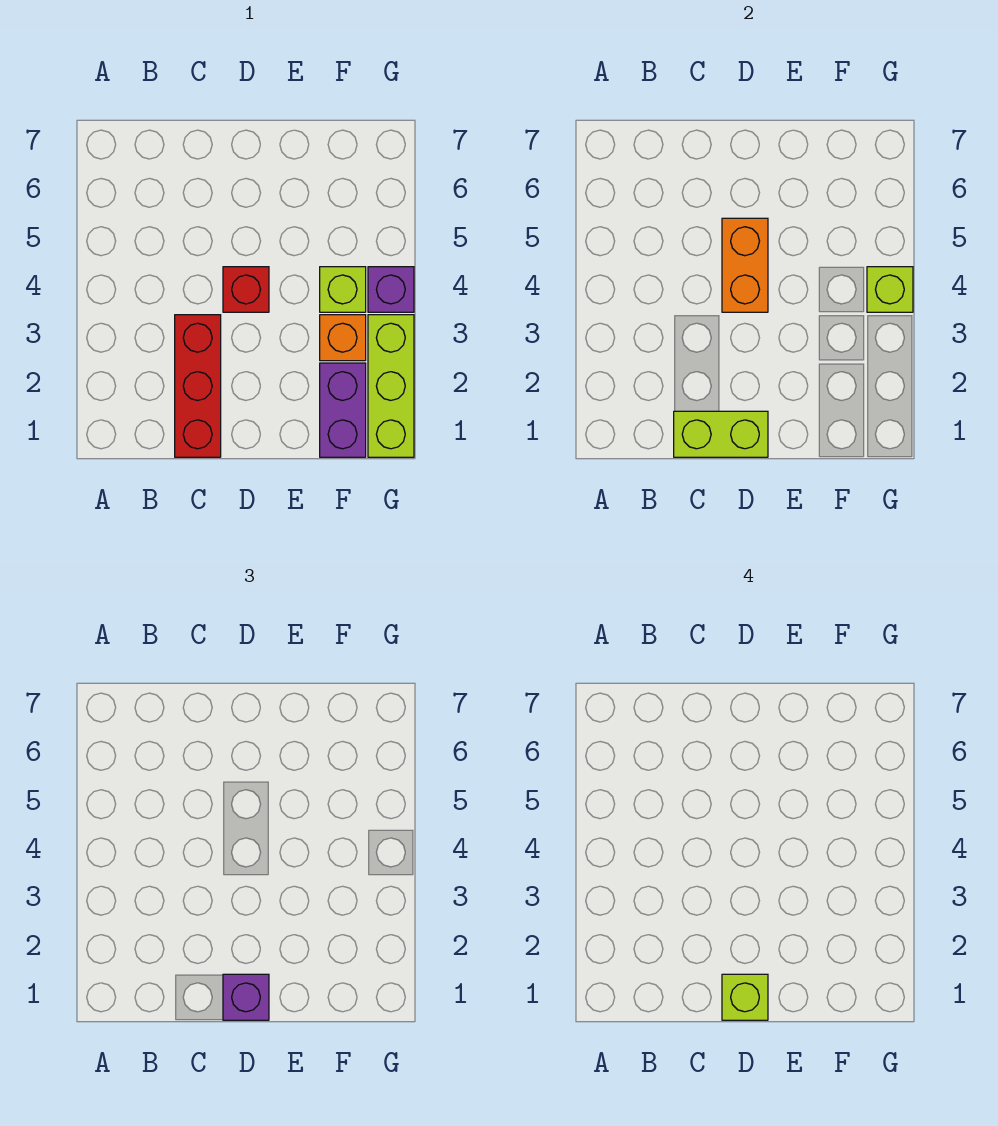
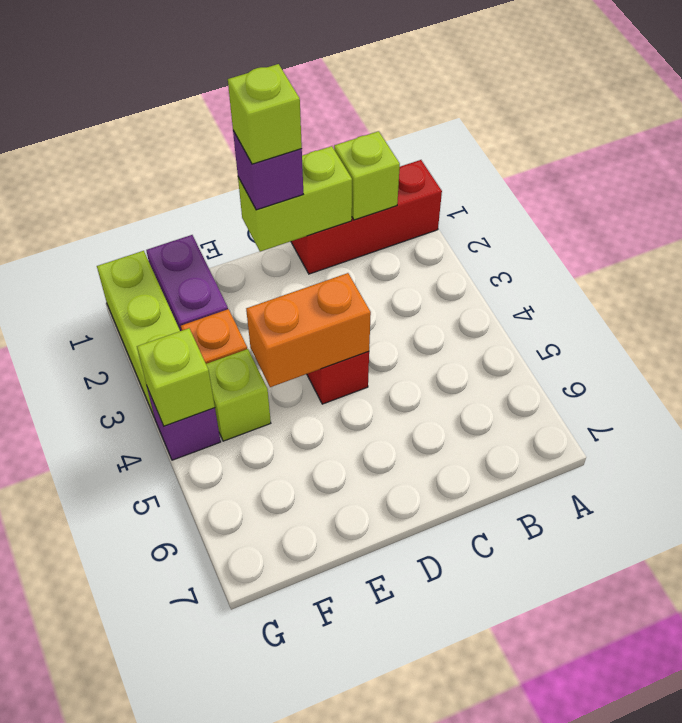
none -> lime 1x1 brick [334,131,400,220]
red 1x3 brick [175,315,221,457] -> red 1x3 brick turned to [291,160,442,274]
orange 1x2 brick [722,218,768,312] -> orange 1x2 brick turned to [246,273,371,387]

